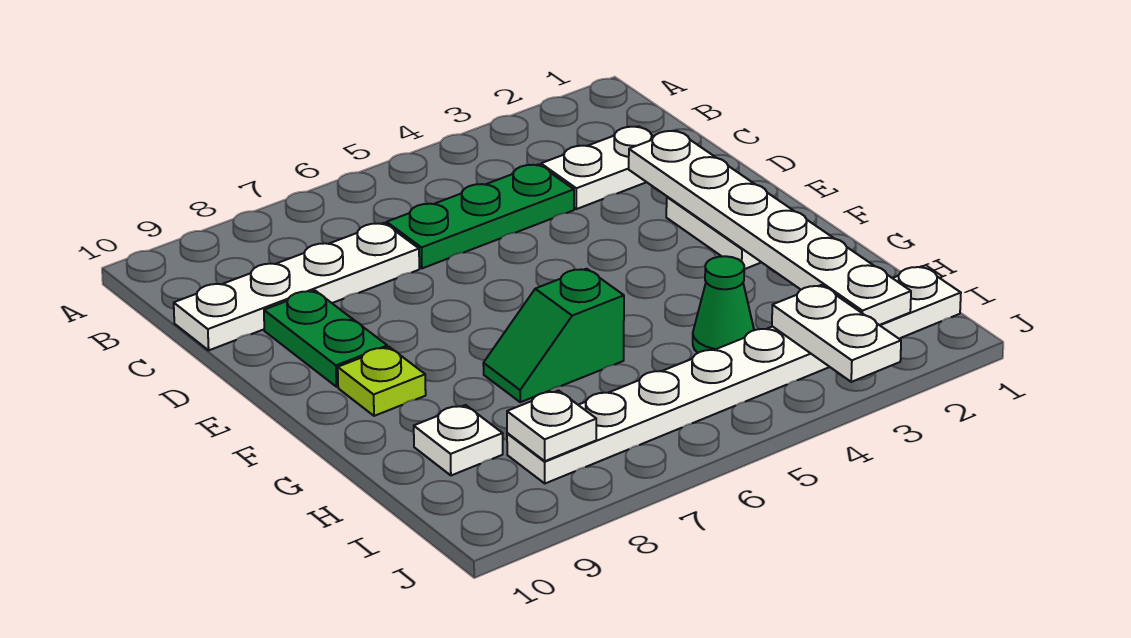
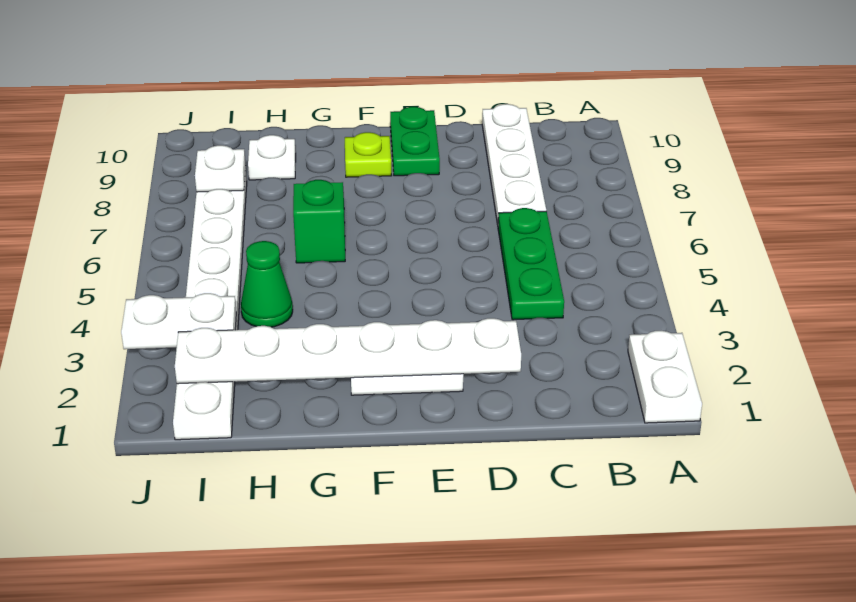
white 1x2 plate [541,126,654,209] -> white 1x2 plate moved to [628,331,702,423]
green 1x2 plate [264,291,387,387] -> green 1x2 plate turned to [390,107,440,176]

